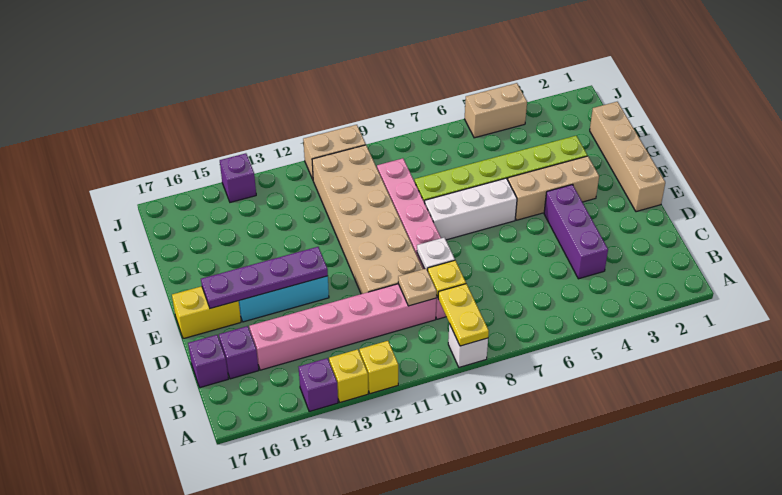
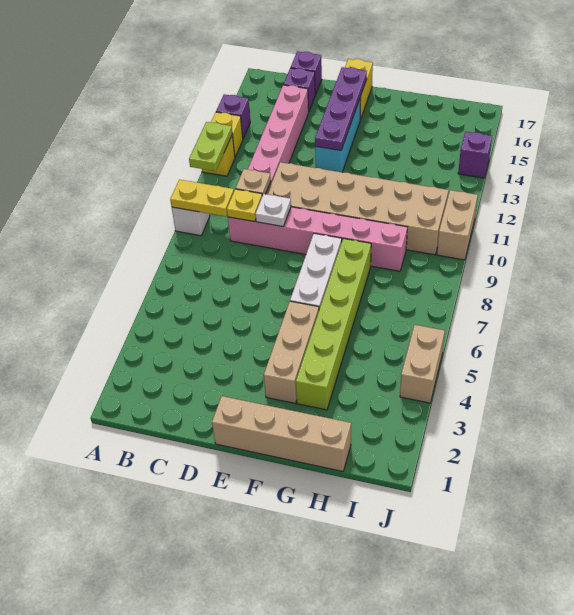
none -> lime 1x2 plate [189,122,232,171]
purple 1x3 brick [544,185,608,279] -> none

